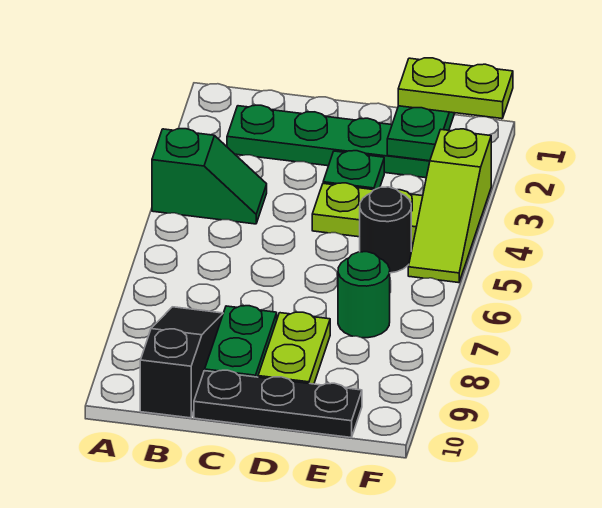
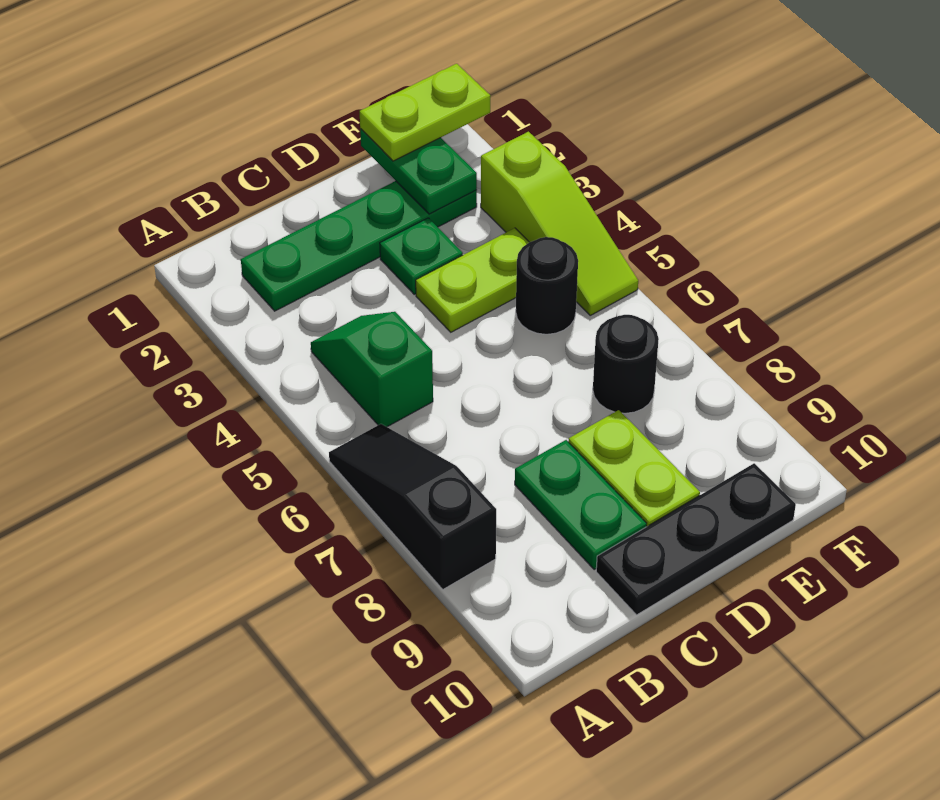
green 1x2 slope [152,129,267,224] -> green 1x2 slope turned to [311,312,433,427]
black 1x3 slope [140,307,223,418] -> black 1x3 slope moved to [329,424,496,589]
green 1x1 round brick [338,252,390,338] -> black 1x1 round brick [593,315,659,413]

